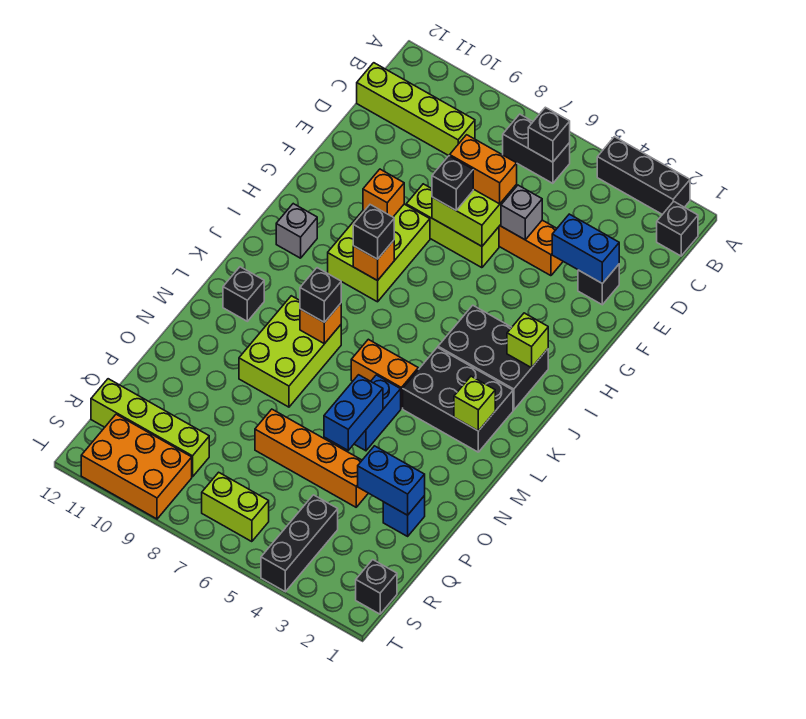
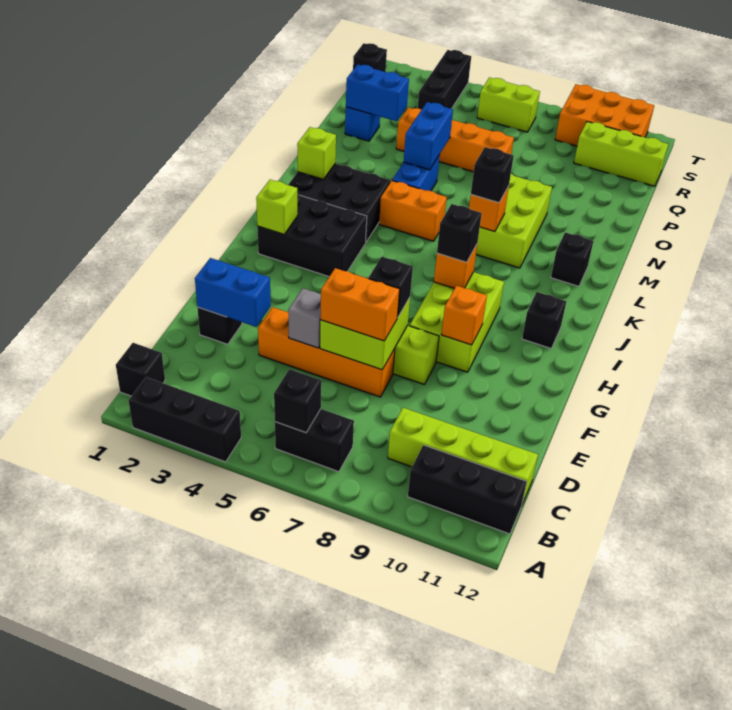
none -> black 1x3 brick [408,445,527,534]
grey 1x1 brick [276,204,317,258] -> black 1x1 brick [522,292,566,348]
lime 1x4 brick [91,379,209,477] -> lime 1x3 brick [574,122,668,186]

